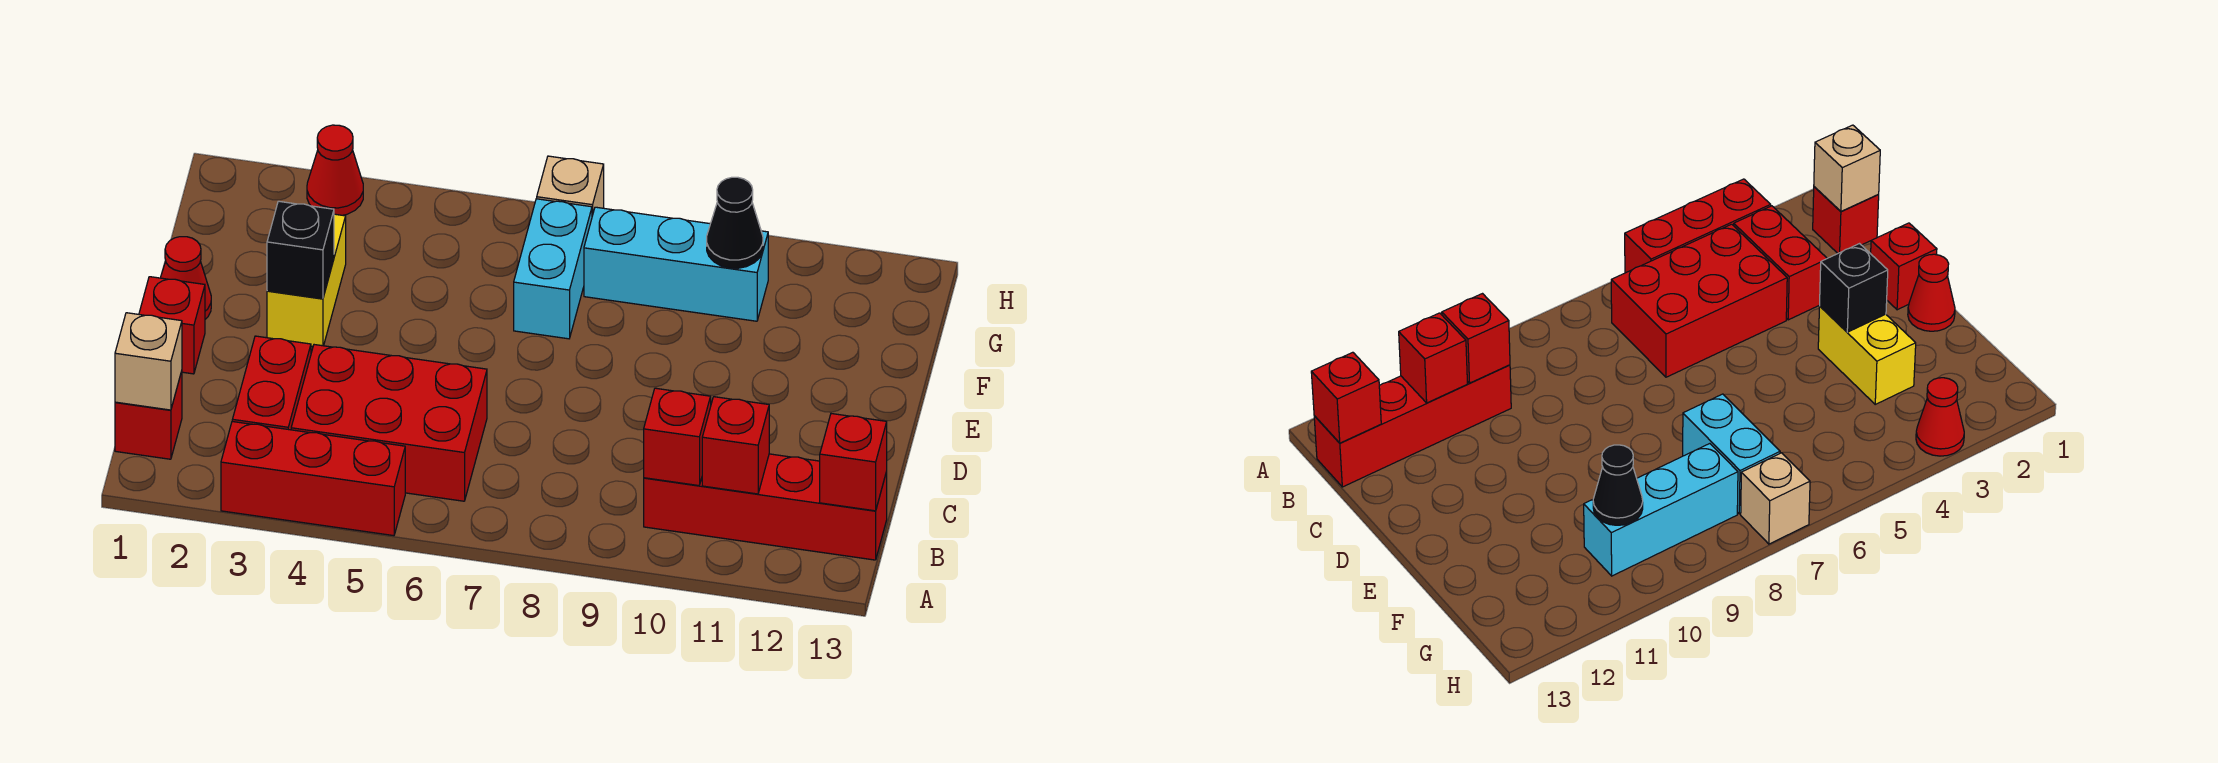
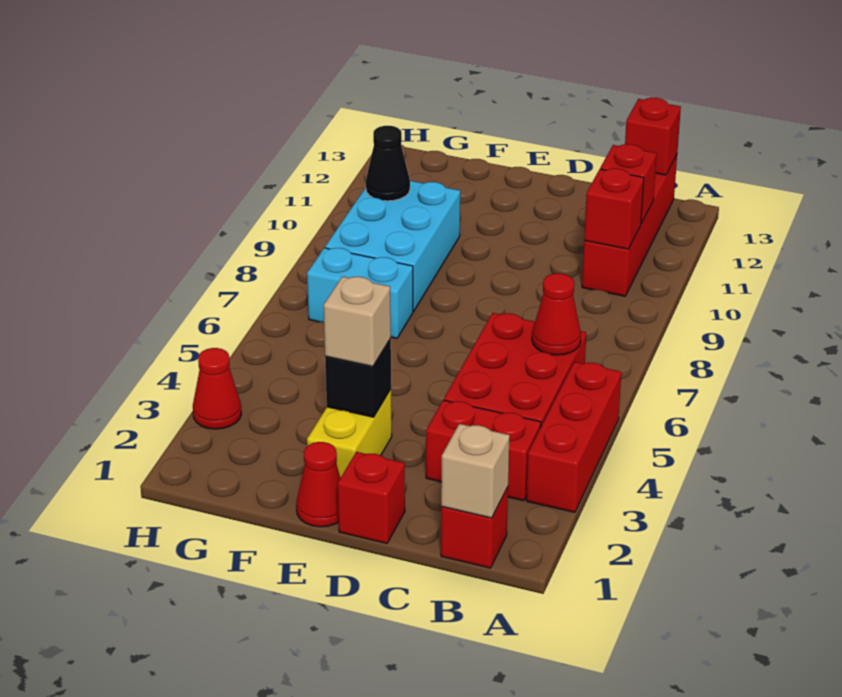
none -> red 1x1 cone [532,273,581,355]
yellow 1x2 brick [267,214,346,347] -> yellow 1x2 brick turned to [307,390,392,478]
cyan 1x3 brick [584,207,768,321] -> cyan 2x3 brick [325,181,460,311]
tan 1x1 brick [537,156,604,216] -> tan 1x1 brick moved to [324,277,391,367]

